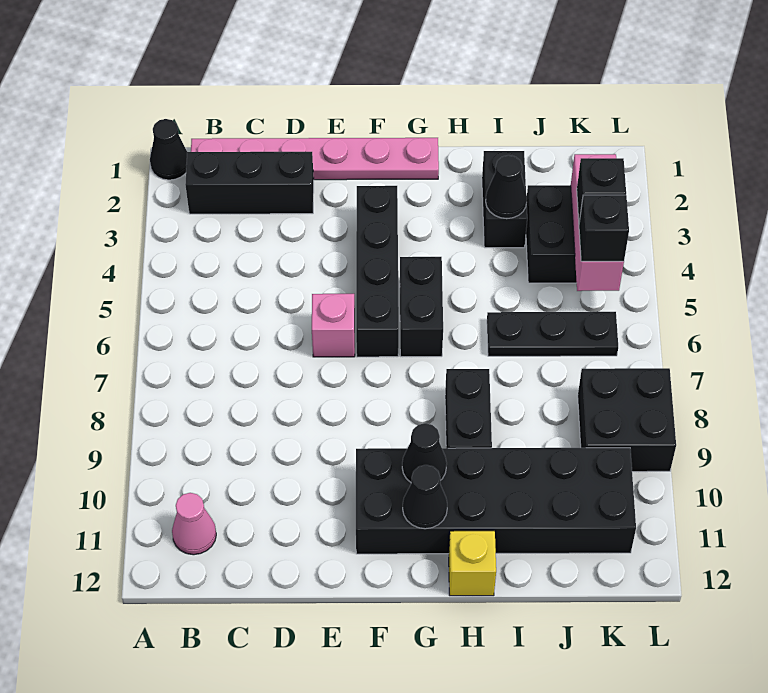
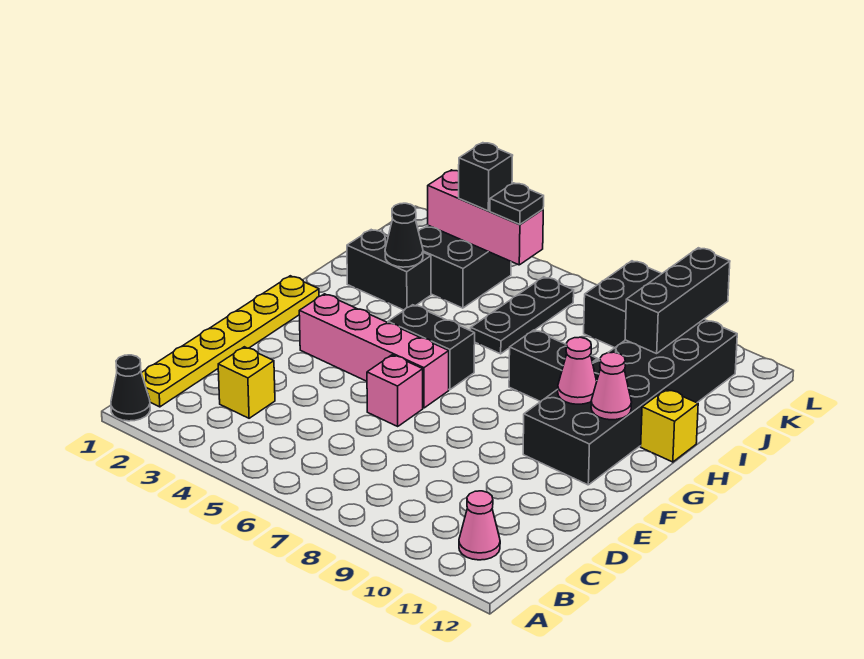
pink 1x6 plate [191,138,439,180] -> yellow 1x6 plate [142,276,319,407]
black 1x3 brick [185,152,314,214] -> black 1x3 brick moved to [625,248,730,354]
none -> yellow 1x1 brick [218,347,275,418]
black 1x4 brick [356,186,399,357] -> pink 1x4 brick [299,294,449,408]
black 1x1 cone [402,423,447,482] -> pink 1x1 cone [558,337,597,404]
black 1x1 cone [403,465,447,529] -> pink 1x1 cone [591,352,632,420]
black 1x1 brick [579,195,629,261] -> black 1x1 plate [490,183,544,225]

